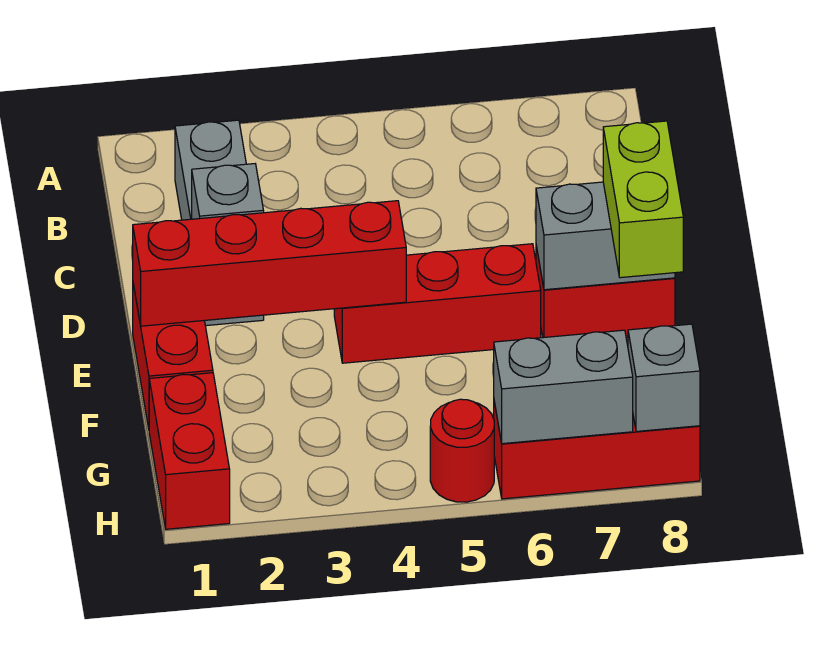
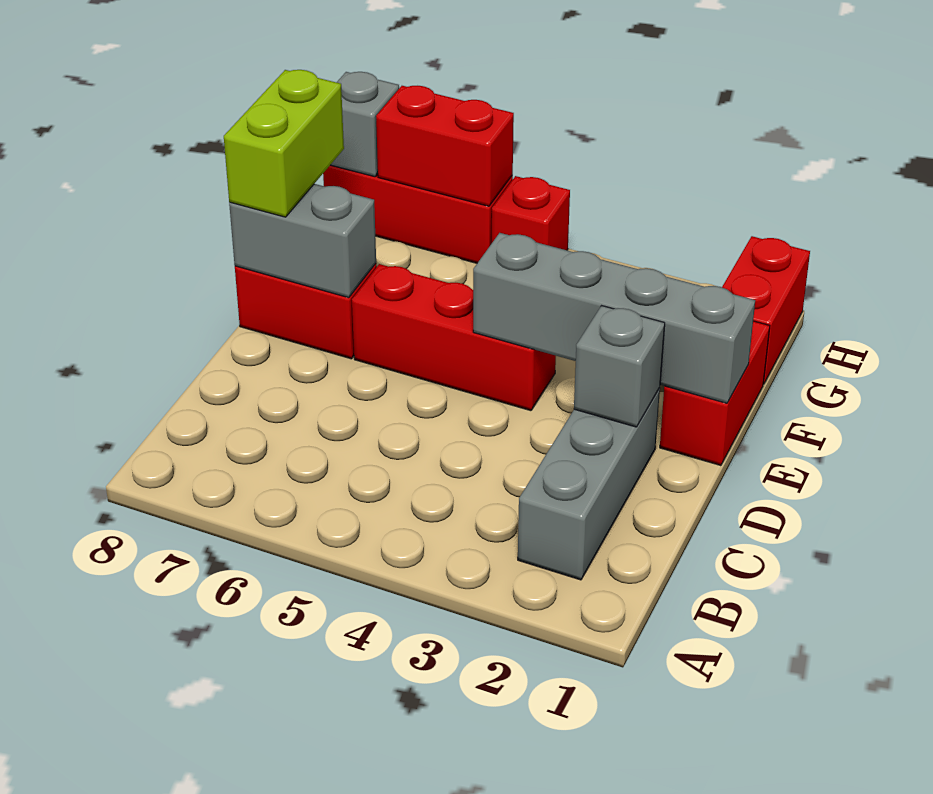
red 1x4 brick [133,201,406,326] -> grey 1x4 brick [473,233,755,403]
red 1x1 round brick [430,399,494,502] -> red 1x1 brick [492,176,570,250]
grey 1x2 brick [494,330,633,444] -> red 1x2 brick [376,86,514,206]

